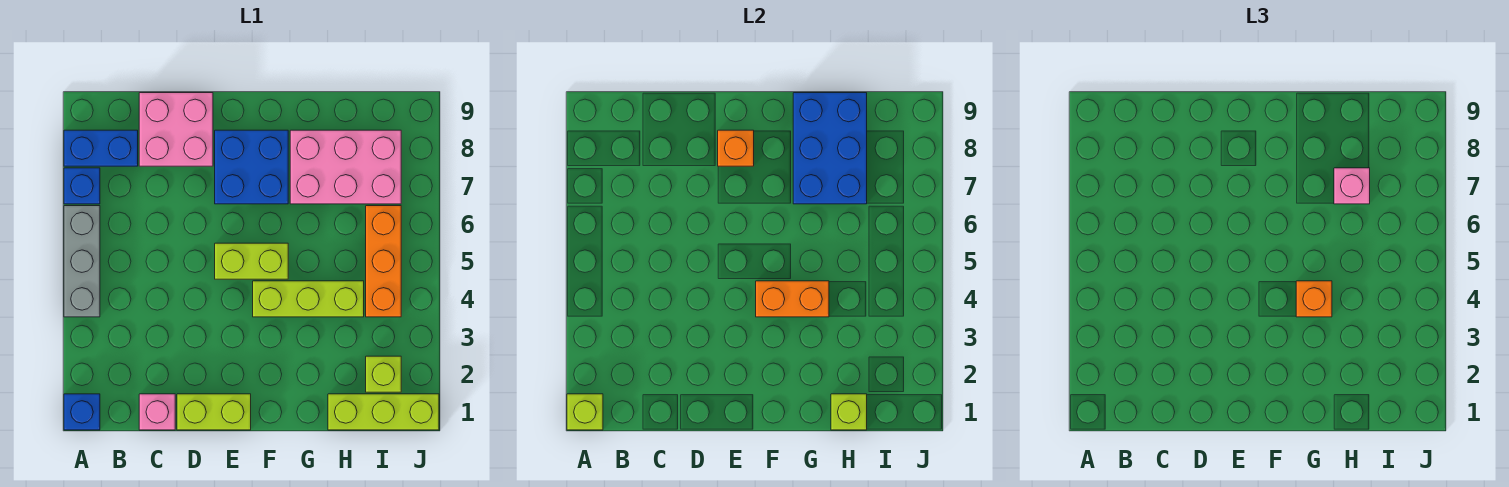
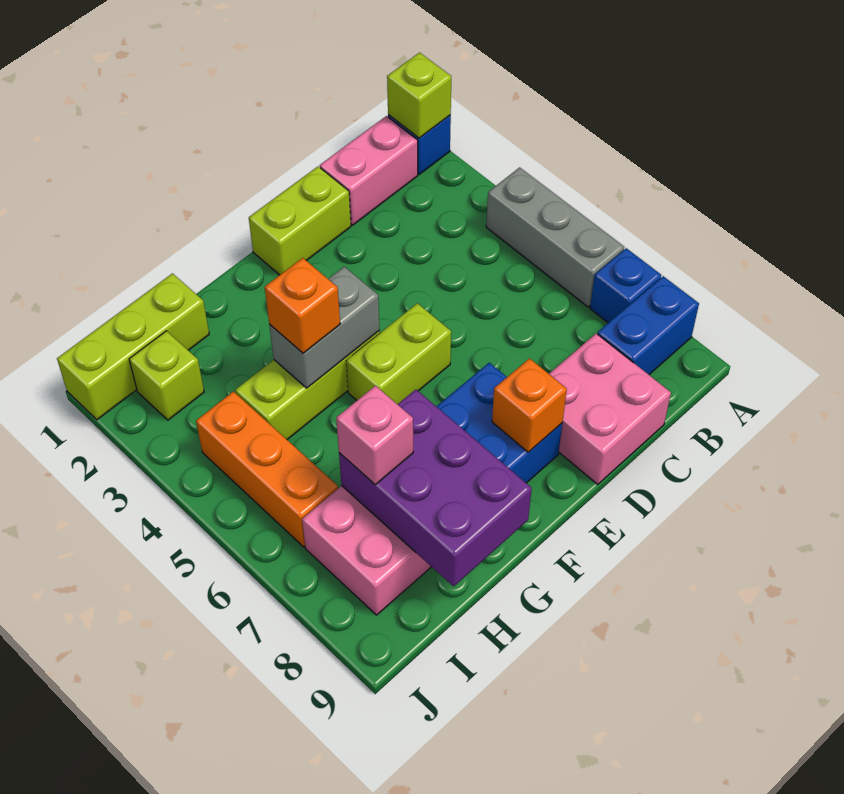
pink 1x1 brick [139,394,175,430] -> pink 1x2 brick [320,116,418,225]
orange 1x2 brick [756,281,829,317] -> grey 1x2 brick [269,267,380,388]
blue 2x3 brick [793,93,867,204] -> purple 2x3 brick [339,390,532,586]
lime 1x1 brick [831,394,867,430] -> none

